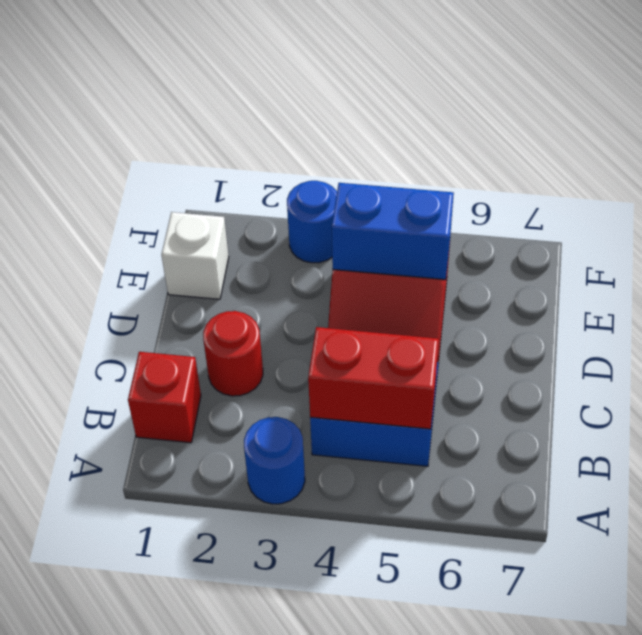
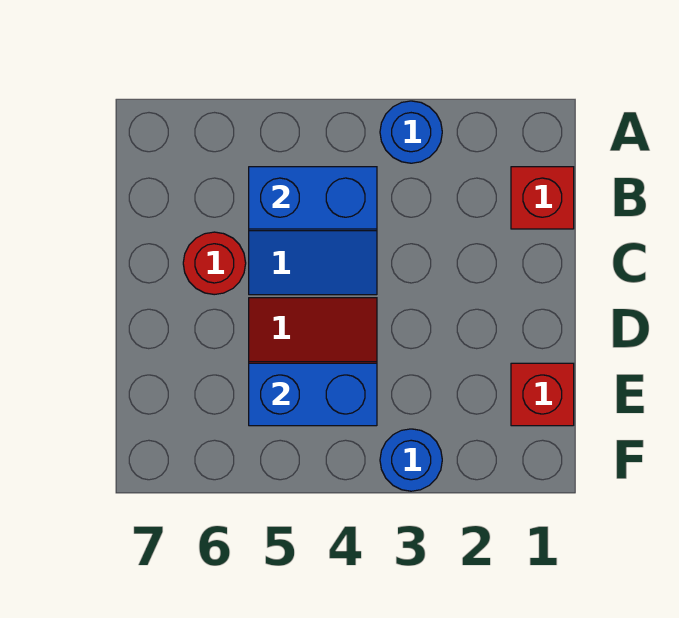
red 1x2 brick [308,327,439,429] -> blue 1x2 brick [249,167,377,229]
red 1x1 round brick [203,311,263,396] -> red 1x1 round brick moved to [183,232,246,295]
white 1x1 brick [161,212,229,299] -> red 1x1 brick [511,363,574,426]

